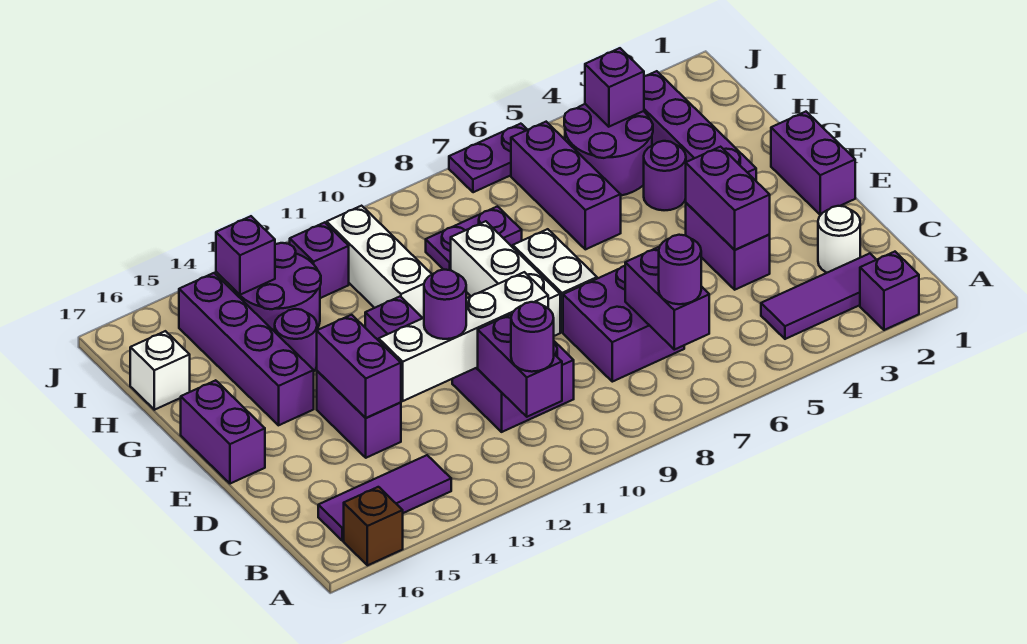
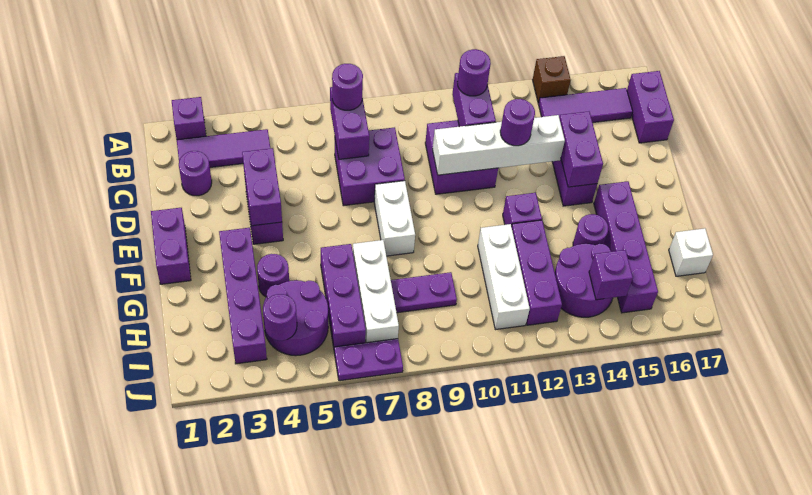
brown 1x1 brick [344,487,403,565] -> brown 1x1 brick moved to [532,56,571,103]
white 1x1 round brick [818,206,860,273] -> purple 1x1 round brick [179,151,212,196]
white 1x3 brick [451,221,560,336] -> white 1x3 brick moved to [353,240,399,343]
purple 1x2 brick [181,380,265,484] -> purple 1x2 brick moved to [627,71,674,143]
purple 1x1 brick [585,48,644,127] -> purple 1x1 round brick [263,294,297,341]
purple 1x1 brick [290,222,349,298] -> purple 1x3 brick [512,220,562,325]

